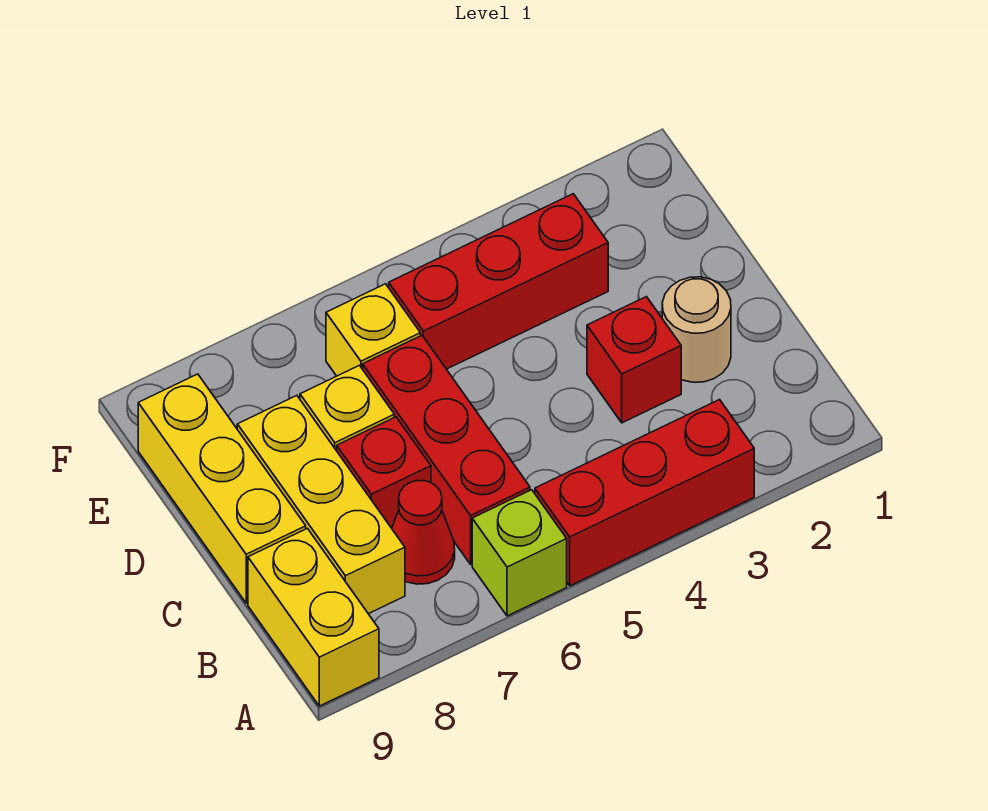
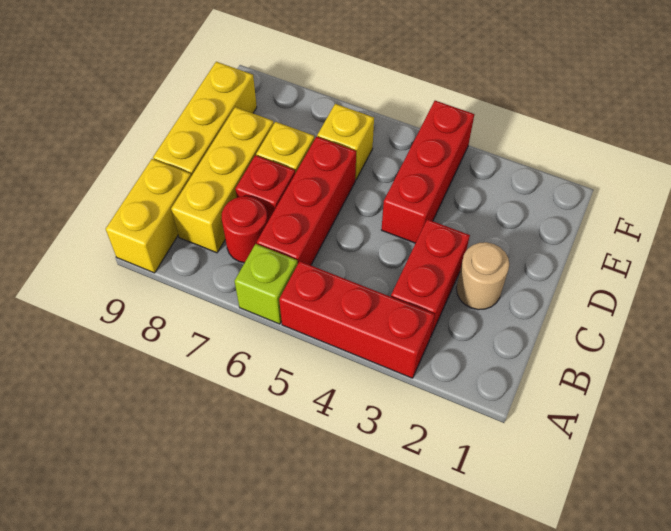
red 1x1 cone [392,481,455,584] -> red 1x1 round brick [222,196,268,263]
red 1x1 brick [587,297,681,423] -> red 1x2 brick [391,219,470,337]
red 1x3 brick [389,194,608,369] -> red 1x3 brick turned to [382,101,474,243]

